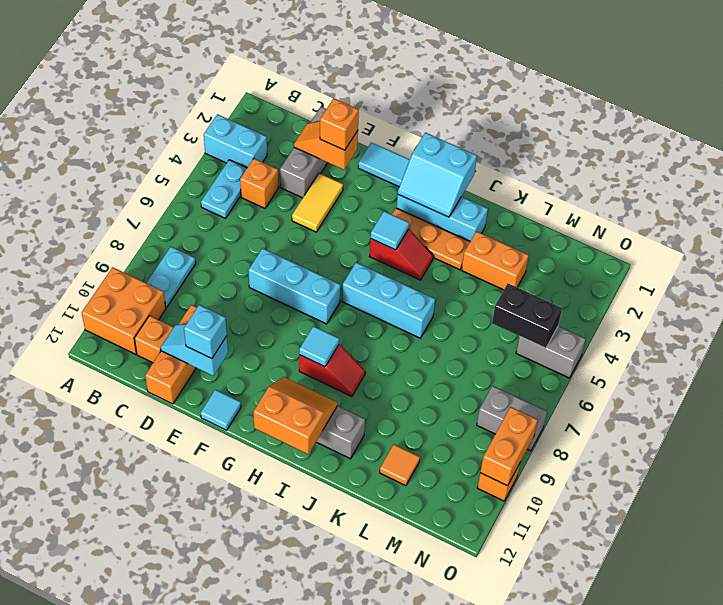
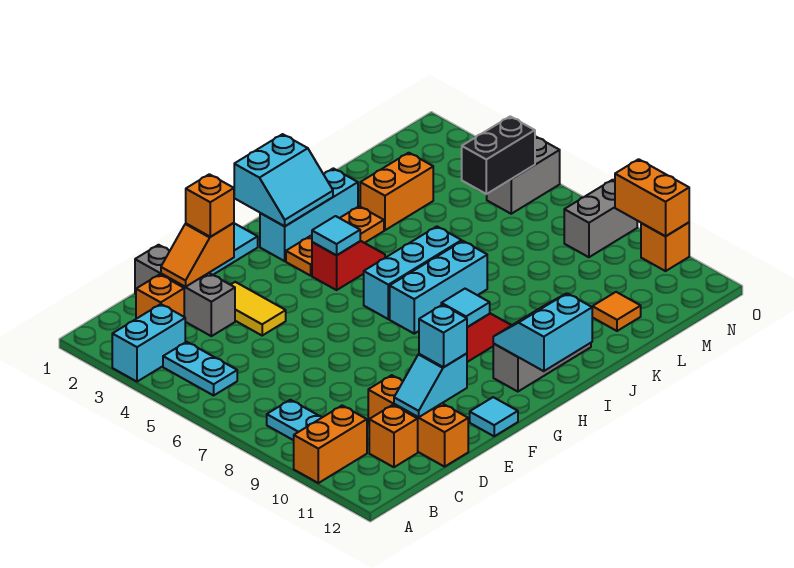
orange 2x2 brick [82,267,166,354] -> orange 1x2 brick [294,406,367,483]
orange 1x1 brick [240,159,279,208] -> orange 1x1 brick moved to [136,274,184,319]
cyan 1x3 brick [248,248,341,324] -> cyan 1x3 brick moved to [390,241,487,334]
orange 2x2 slope [253,377,338,454] -> cyan 2x2 slope [493,293,592,371]

